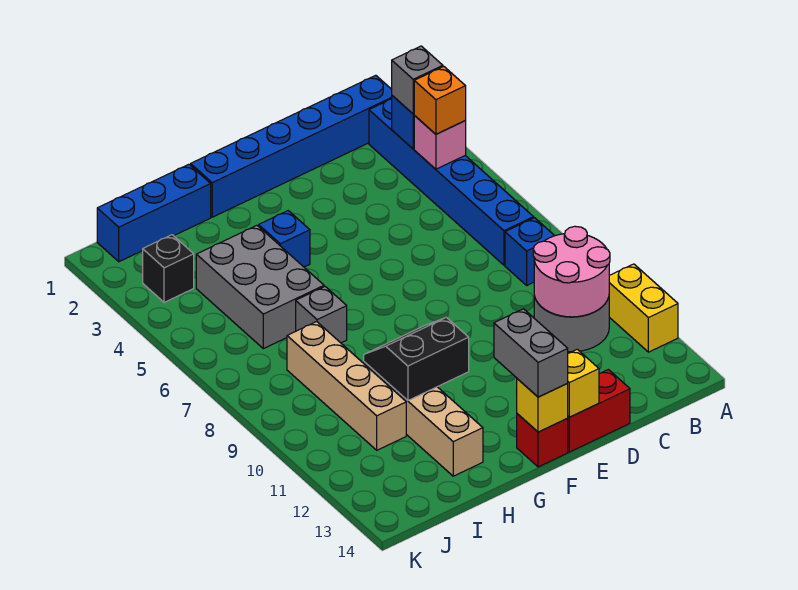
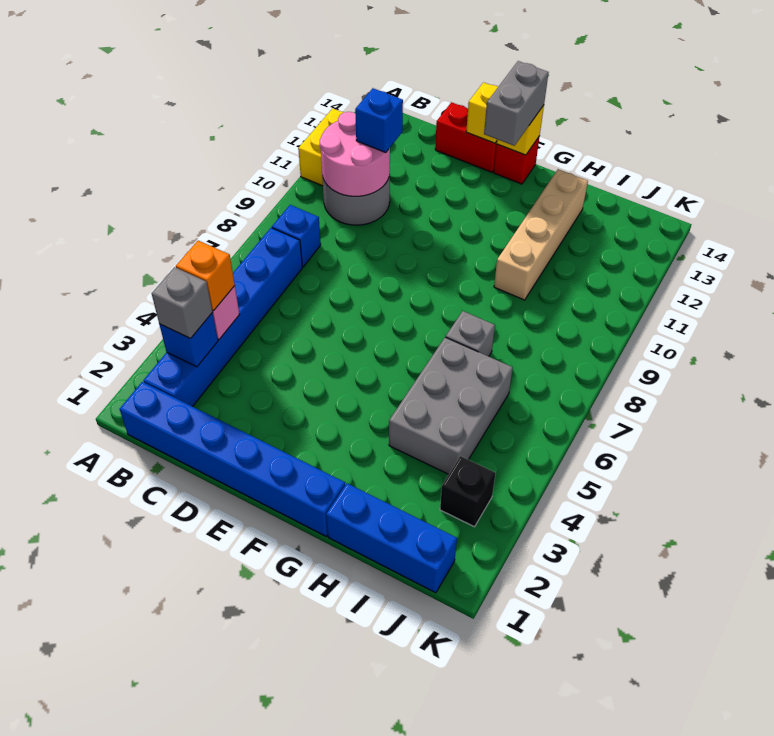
blue 1x1 brick [259,211,310,267] -> blue 1x1 brick moved to [355,88,403,152]
black 2x2 slope [364,317,469,400] -> none
tan 1x4 brick [287,322,406,450] -> none

